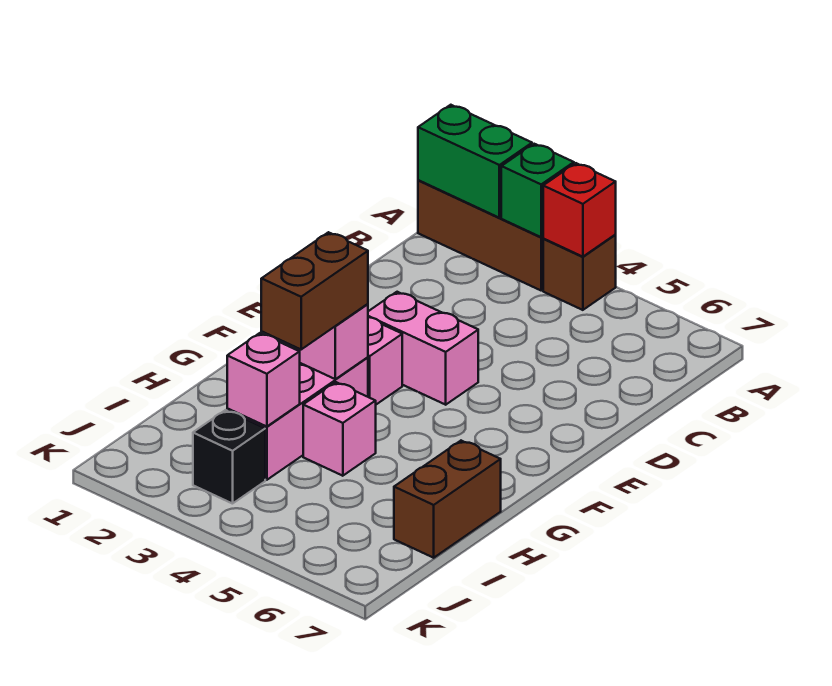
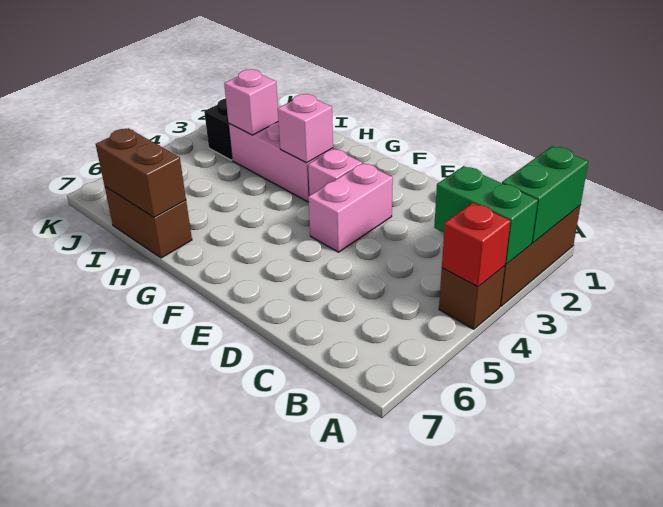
green 1x1 brick [501,144,574,237] -> green 1x2 brick [434,166,538,264]
brown 1x2 brick [261,232,368,349] -> brown 1x2 brick moved to [96,128,186,217]
pink 1x1 brick [303,382,376,476] -> none

